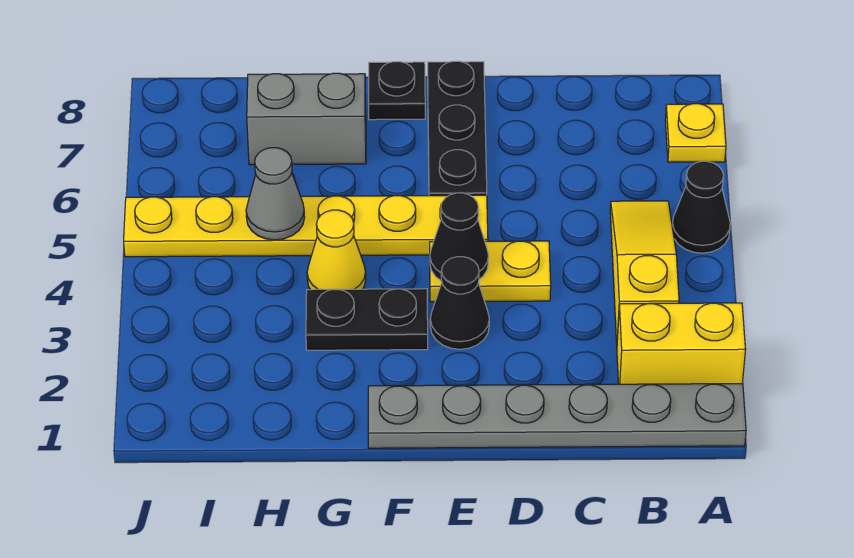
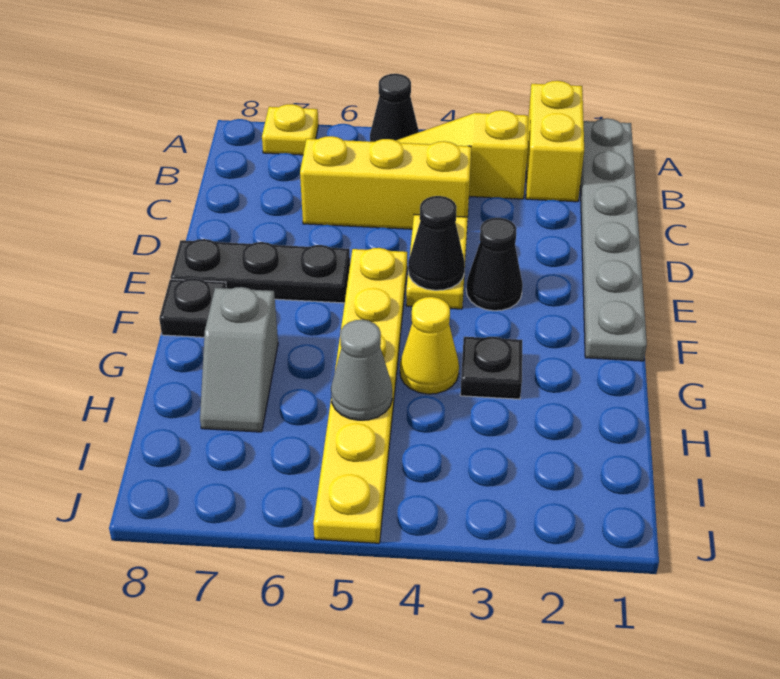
none -> yellow 1x3 brick [300,136,471,229]
black 1x2 plate [306,289,428,350] -> black 1x1 plate [460,337,522,399]
grey 1x2 brick [247,73,366,165] -> grey 1x2 slope [200,287,278,432]

